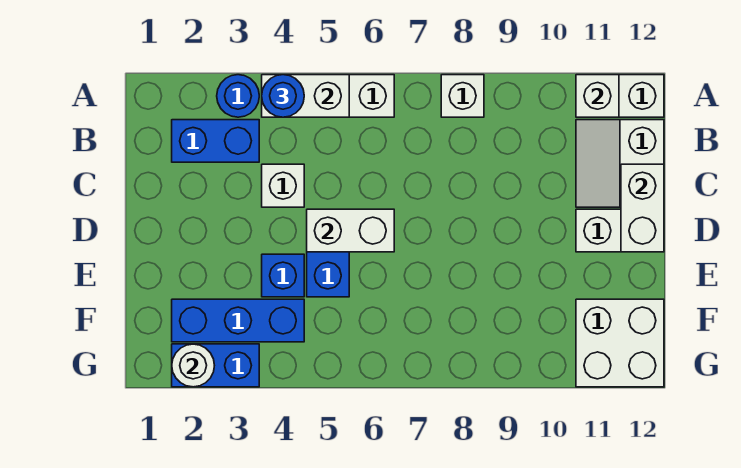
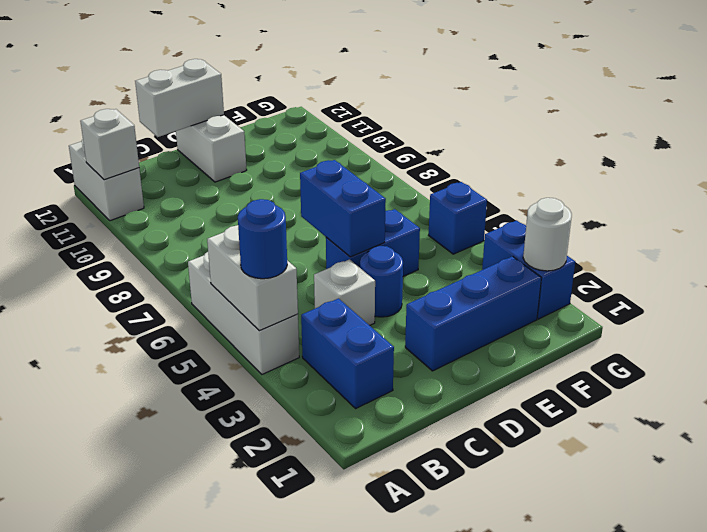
blue 1x1 round brick [217,75,259,117] -> blue 1x1 round brick moved to [360,246,403,317]
white 1x1 brick [441,75,484,117] -> none
white 2x2 slope [576,120,664,207] -> none
white 1x2 brick [307,209,394,252] -> blue 1x2 brick [300,160,386,257]
blue 1x1 brick [262,254,304,297] -> blue 1x1 brick moved to [429,182,487,254]
blue 1x3 brick [172,299,304,342] -> blue 1x3 brick turned to [405,256,541,371]
white 2x2 brick [576,299,664,387] -> none

